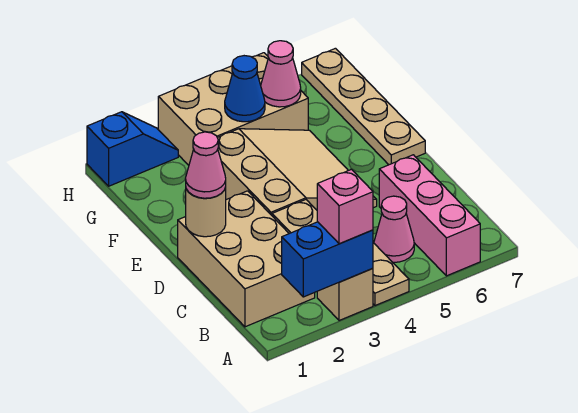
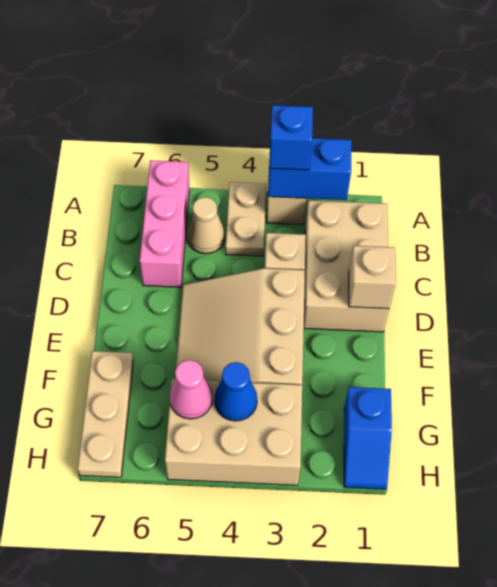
pink 1x1 brick [317,169,373,244] -> blue 1x1 brick [269,105,313,170]
pink 1x1 cone [374,196,414,262] -> tan 1x1 cone [187,197,225,254]
tan 1x1 round brick [186,187,226,237] -> tan 1x1 brick [349,246,396,309]
pink 1x1 cone [186,132,226,198] -> none
tan 1x4 plate [302,48,425,165] -> tan 1x3 plate [78,351,133,477]
blue 1x2 slope [87,112,178,186] -> blue 1x2 slope turned to [344,387,392,489]

